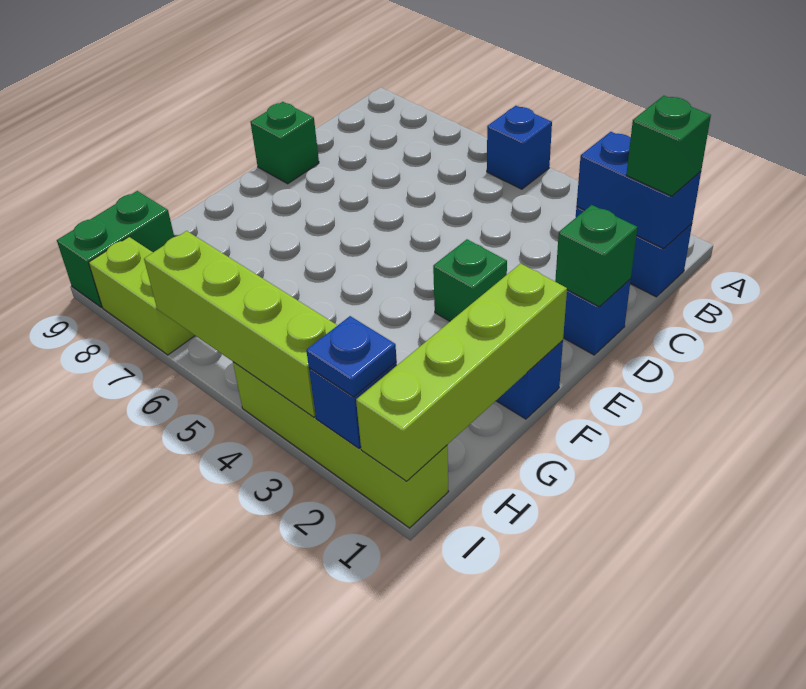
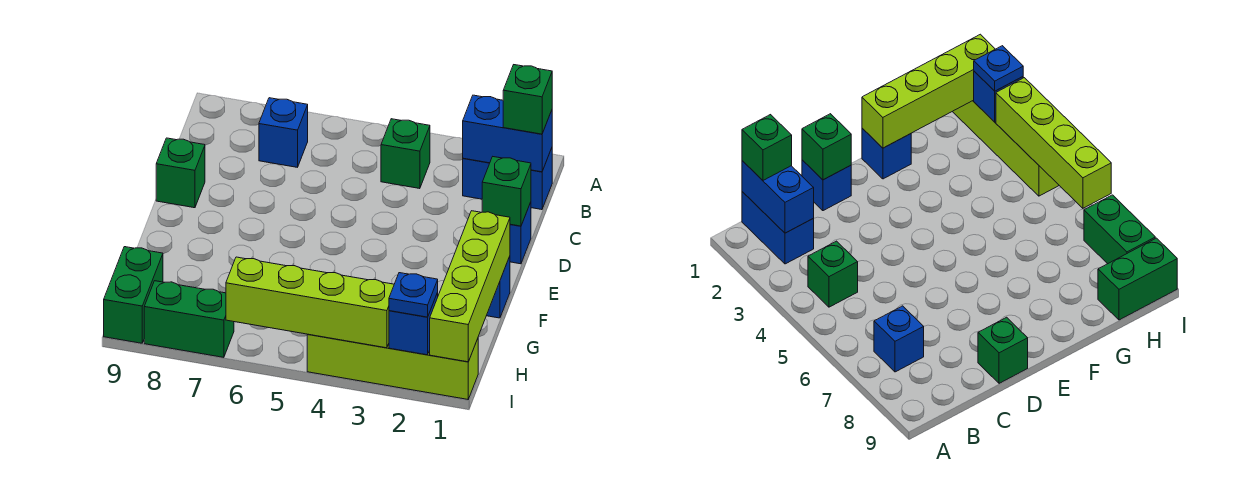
blue 1x1 brick [487,106,552,189] -> blue 1x1 brick moved to [259,98,308,167]
green 1x1 brick [433,239,507,321] -> green 1x1 brick moved to [381,119,430,189]
lime 1x2 brick [89,237,195,355] -> green 1x2 brick [144,281,234,357]

